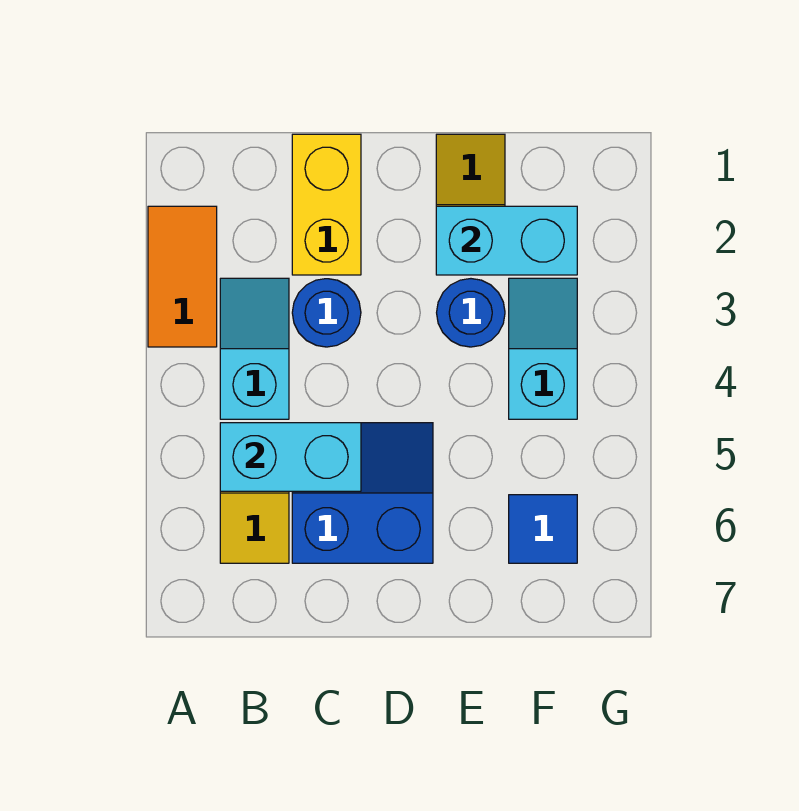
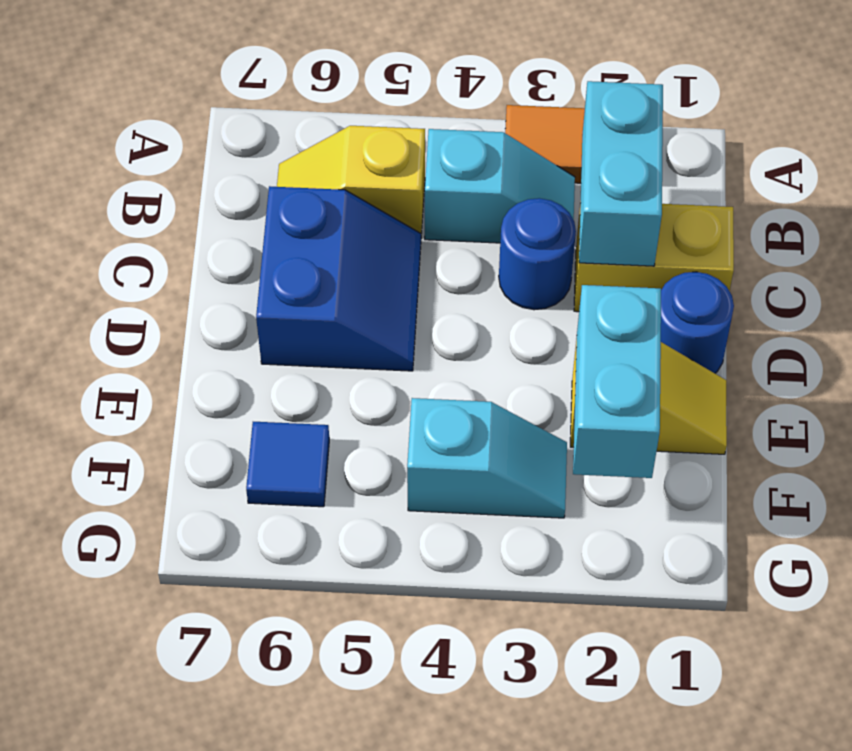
cyan 1x2 brick [220,423,361,491] -> cyan 1x2 brick moved to [579,81,663,266]
blue 1x1 round brick [437,279,505,347] -> blue 1x1 round brick moved to [661,272,734,373]

